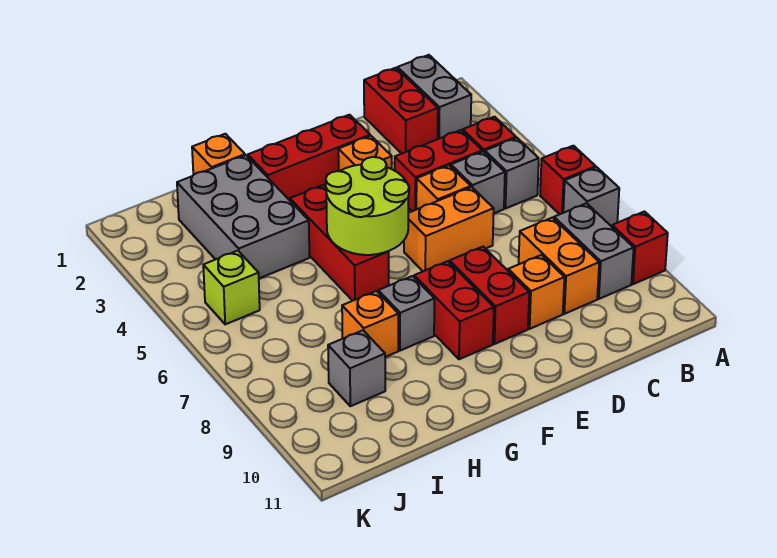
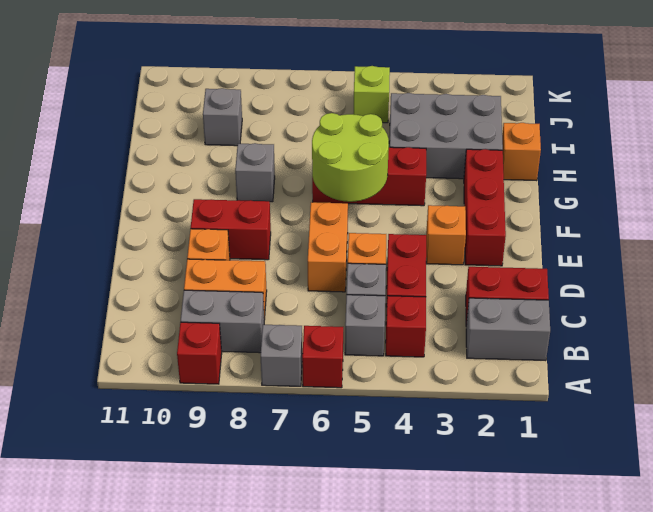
red 1x2 brick [414,261,494,359] -> none
orange 1x1 brick [342,291,398,357] -> none

